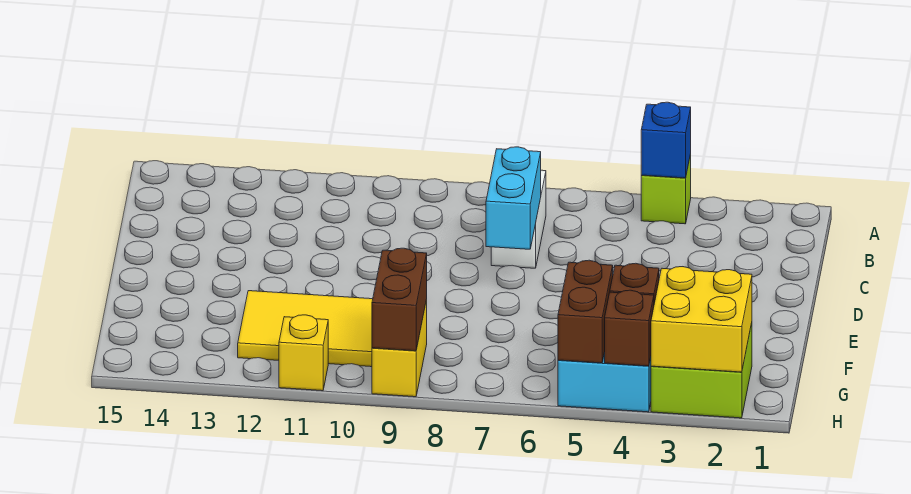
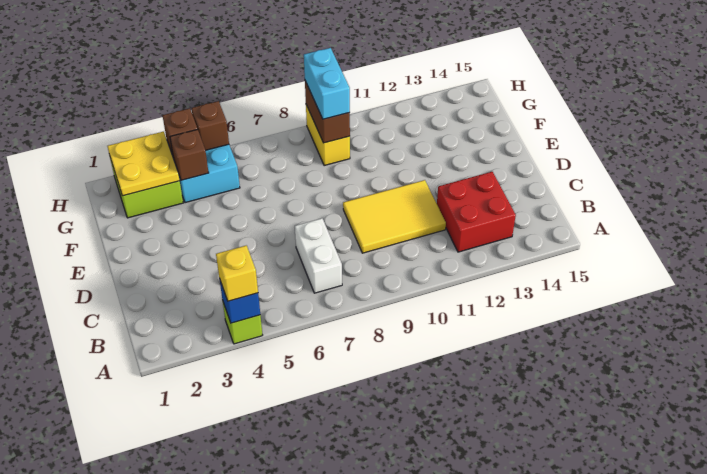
none -> red 2x2 brick [437,172,516,252]
cyan 1x2 brick [486,147,541,249] -> cyan 1x2 brick moved to [304,48,350,119]
yellow 2x3 tile [238,291,373,367] -> yellow 2x3 tile moved to [343,180,446,253]
yellow 2x2 brick [651,267,752,372] -> yellow 2x2 plate [107,132,180,196]
brown 1x2 brick [558,260,613,363] -> brown 1x1 brick [192,101,229,150]
yellow 1x1 brick [279,315,328,391] -> yellow 1x1 brick moved to [216,245,258,301]

